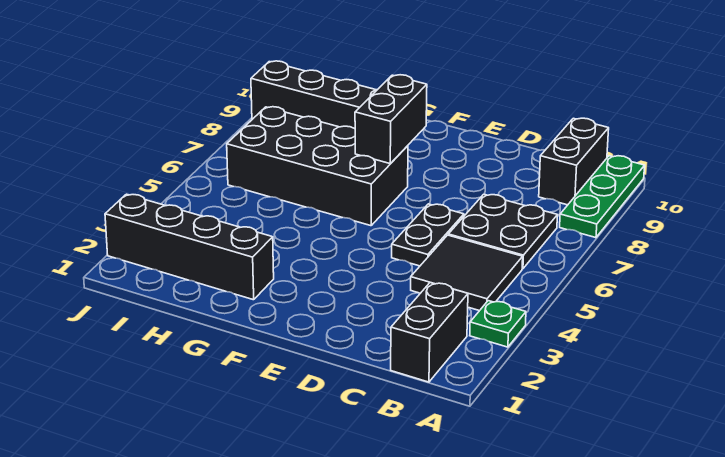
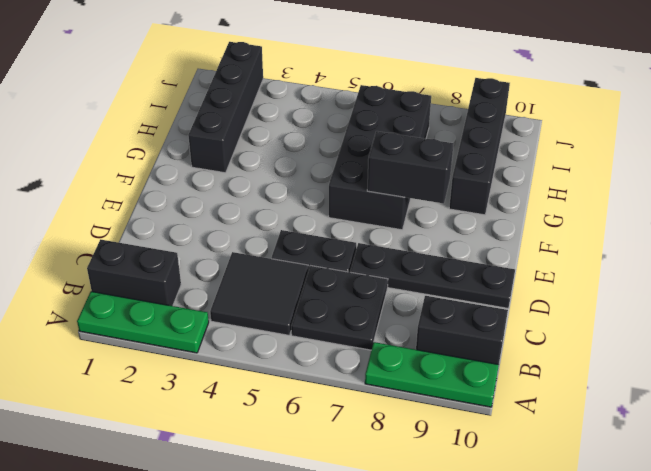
green 1x1 plate [470,301,526,347] -> green 1x3 plate [77,291,209,353]
none -> black 1x4 plate [350,243,515,308]

